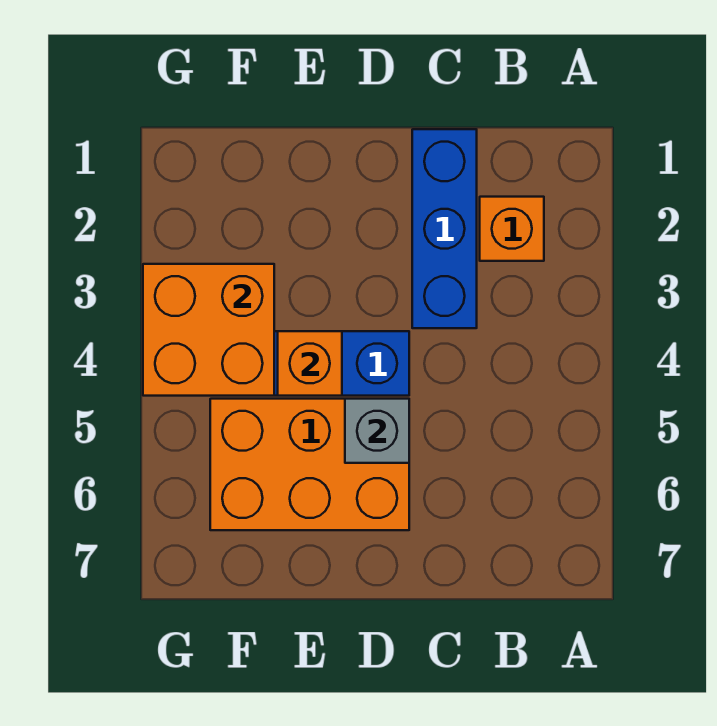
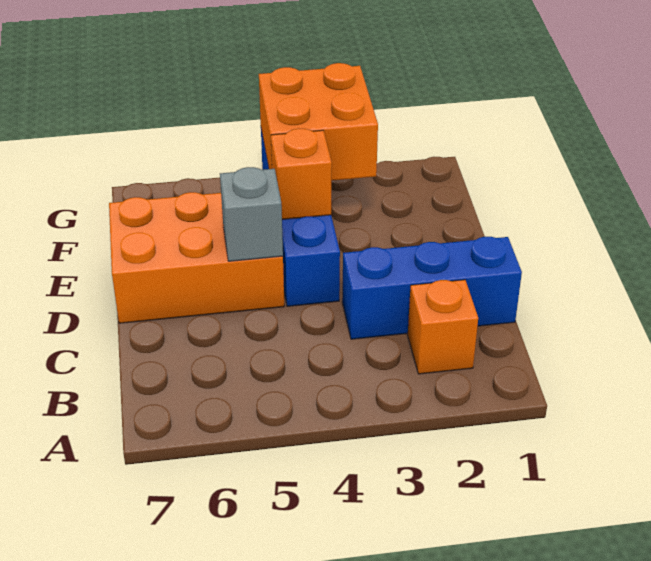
orange 2x3 brick [210,399,409,530] -> orange 2x3 brick turned to [109,192,284,323]

